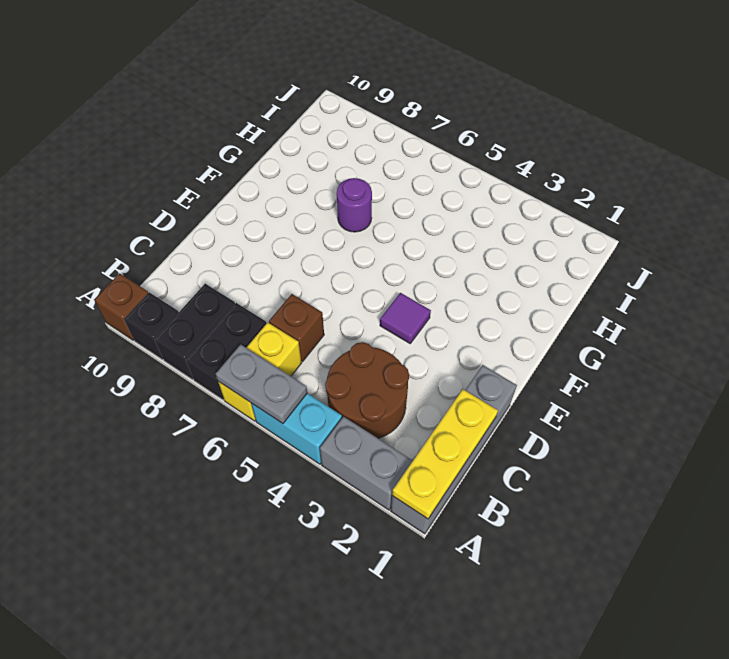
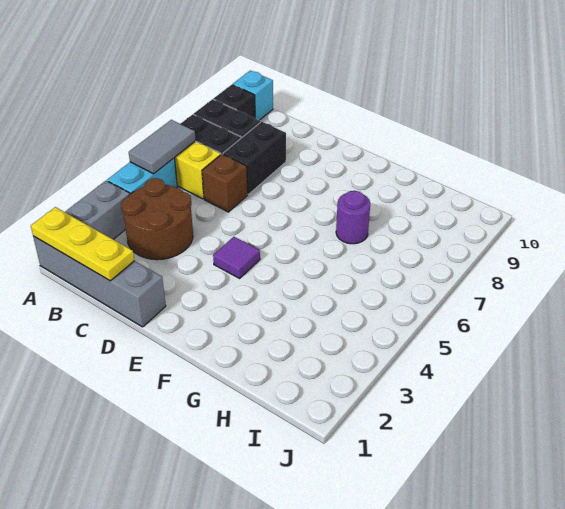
grey 1x2 plate [216,344,307,423] -> grey 1x2 tile [129,120,196,174]
brown 1x1 brick [94,273,148,341] -> cyan 1x1 brick [233,71,273,120]
none -> black 1x2 brick [223,122,286,194]

